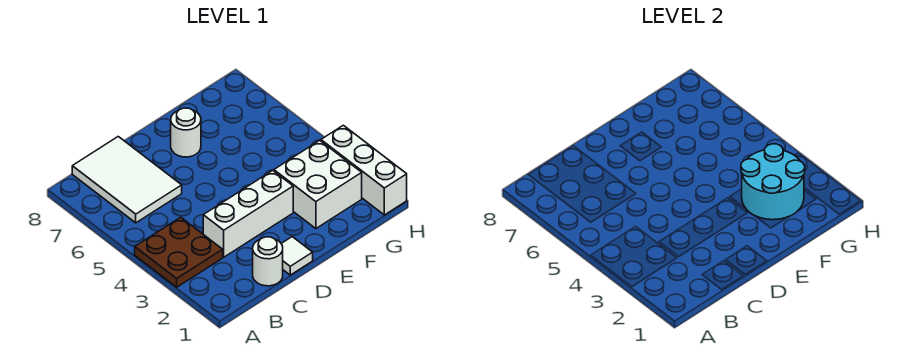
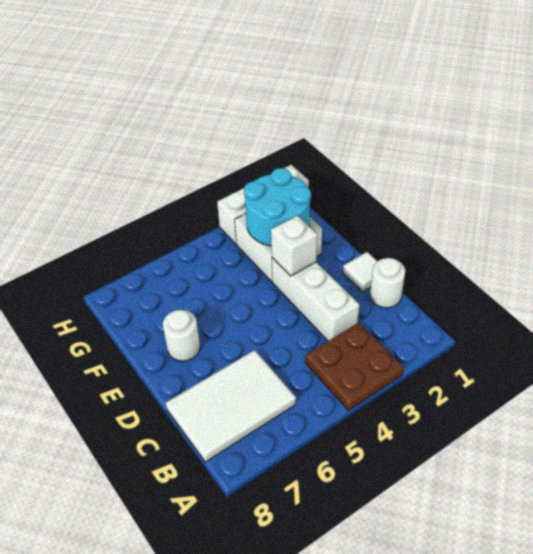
none -> white 1x1 brick [271,216,317,276]

